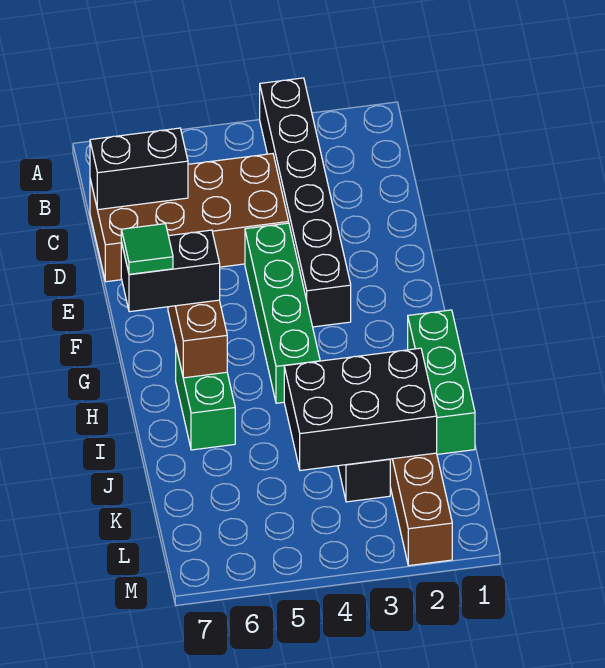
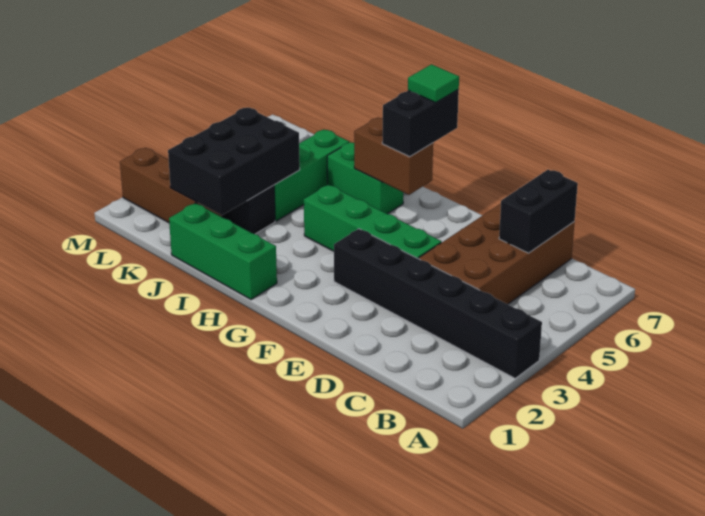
none -> green 1x3 brick [274,130,349,221]

